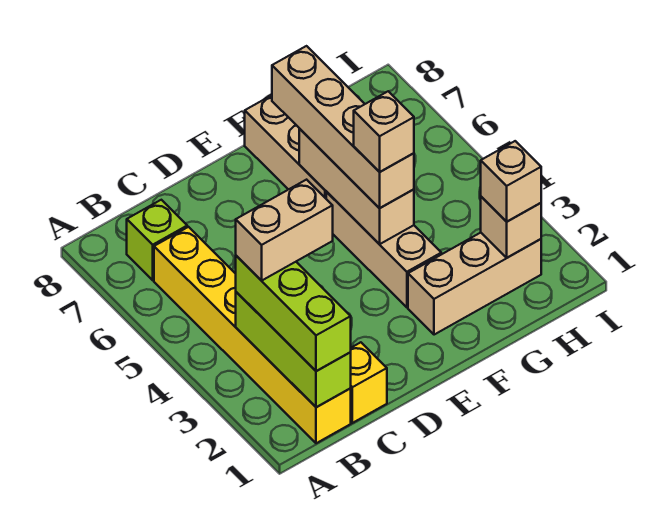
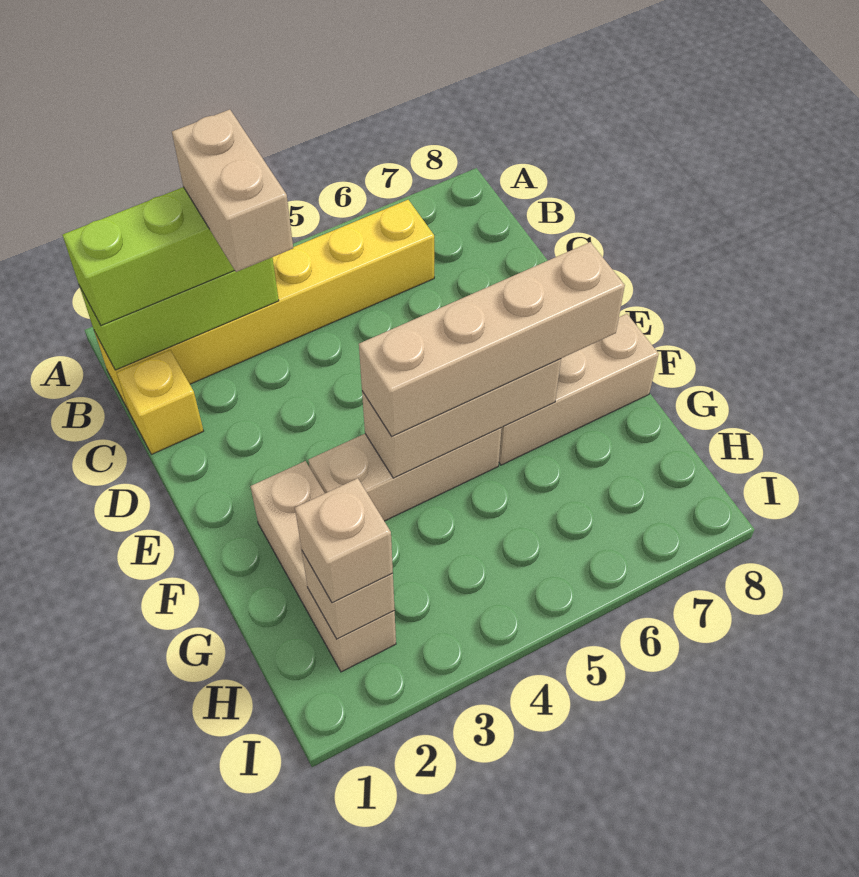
lime 1x1 brick [127,200,187,280] -> none
tan 1x1 brick [354,91,414,172] -> none

